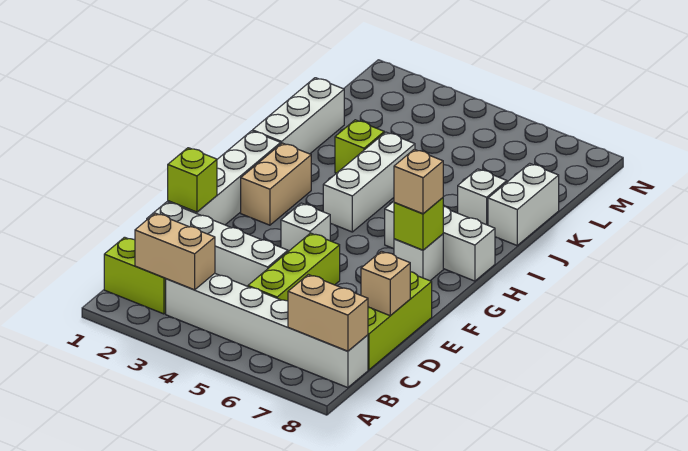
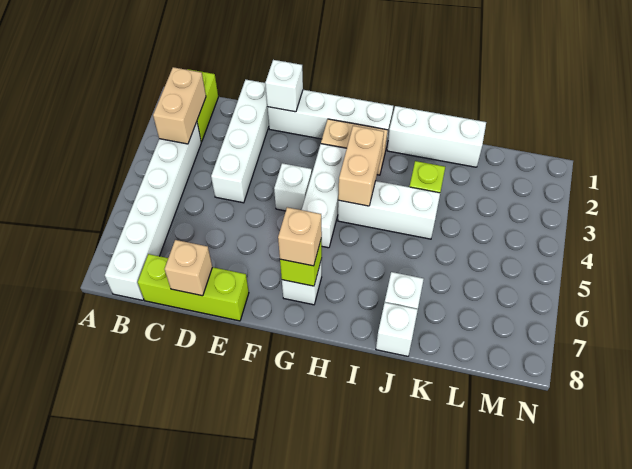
tan 1x2 brick [288,274,368,351] -> tan 1x2 brick moved to [338,126,384,206]
lime 1x3 brick [248,233,340,301] -> none
lime 1x1 brick [168,148,217,212] -> white 1x1 brick [265,60,303,112]
white 1x3 brick [385,201,495,281] -> white 1x3 brick moved to [302,144,347,248]
white 1x2 brick [488,163,559,245] -> white 1x1 brick [376,302,418,356]

